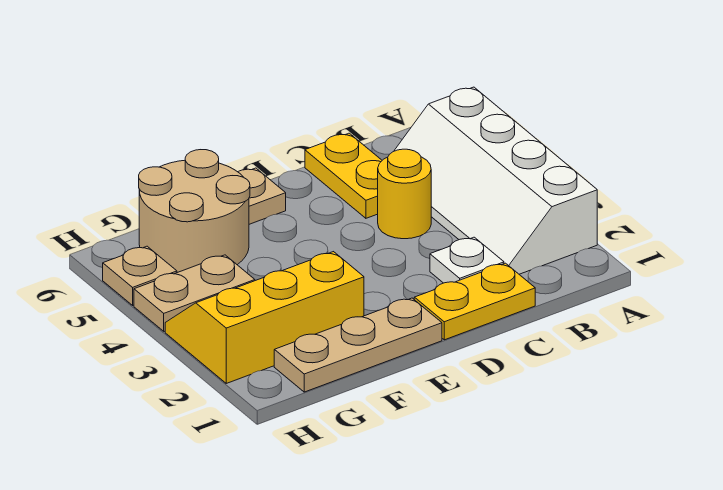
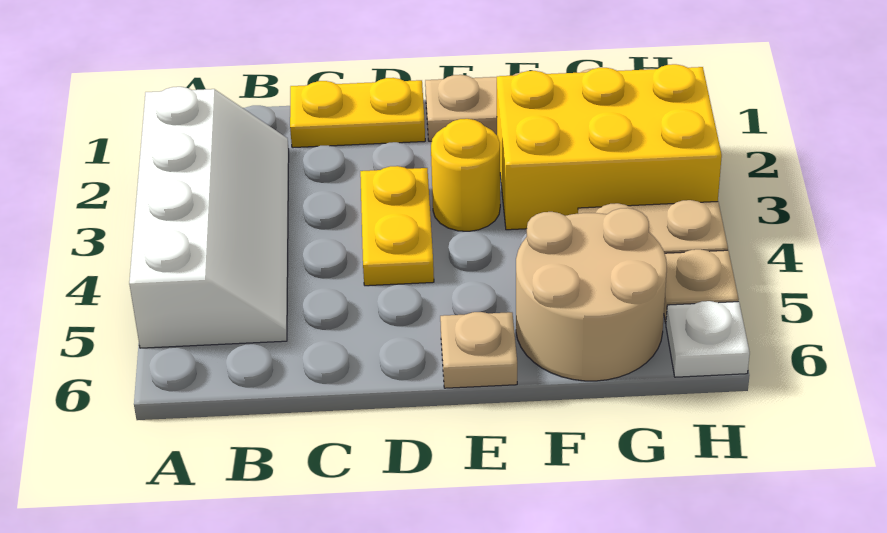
white 1x1 plate [430,237,504,283] -> white 1x1 plate moved to [666,301,750,377]
yellow 1x1 round brick [378,149,431,239] -> yellow 1x1 round brick moved to [431,119,500,231]
yellow 1x2 plate [305,133,382,218] -> yellow 1x2 plate moved to [360,166,434,286]
yellow 2x3 slope [165,252,364,383] -> yellow 2x3 brick [497,64,722,230]

